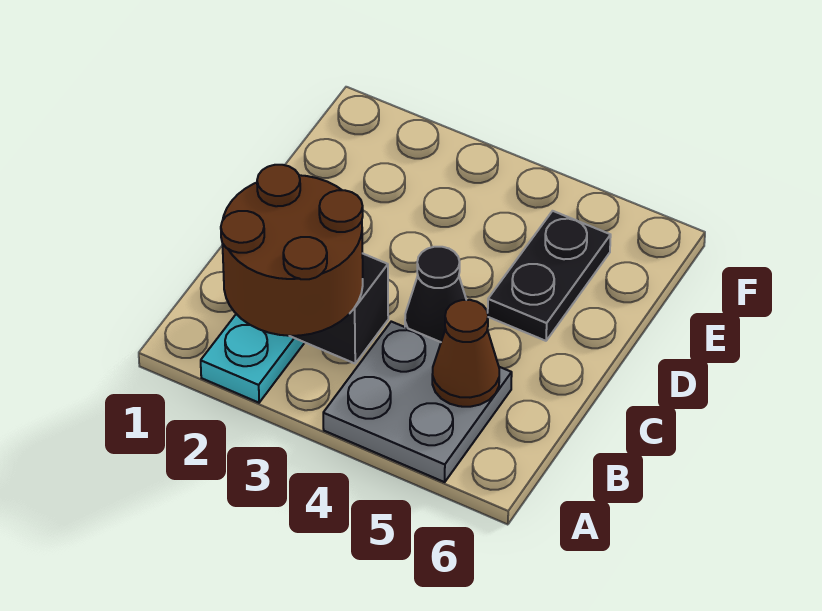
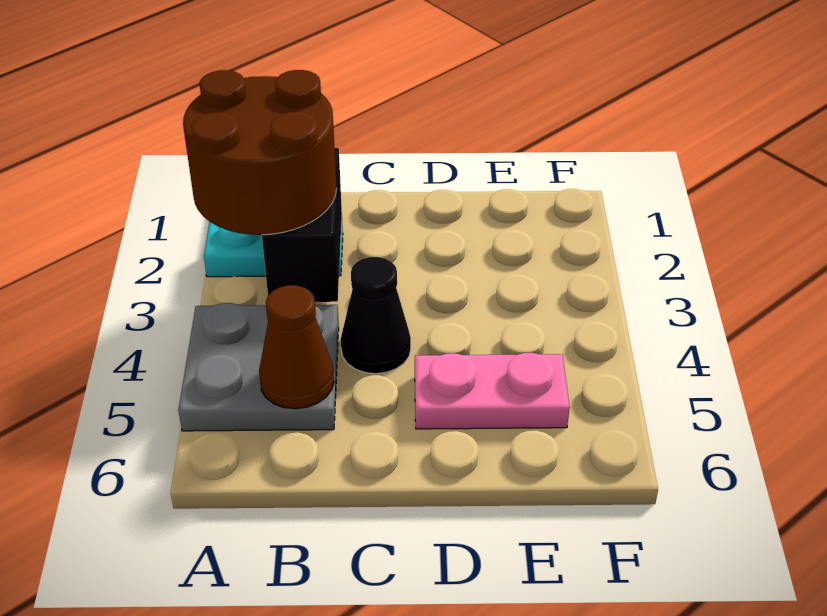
black 1x2 plate [488,211,611,341] -> pink 1x2 plate [415,353,570,429]

